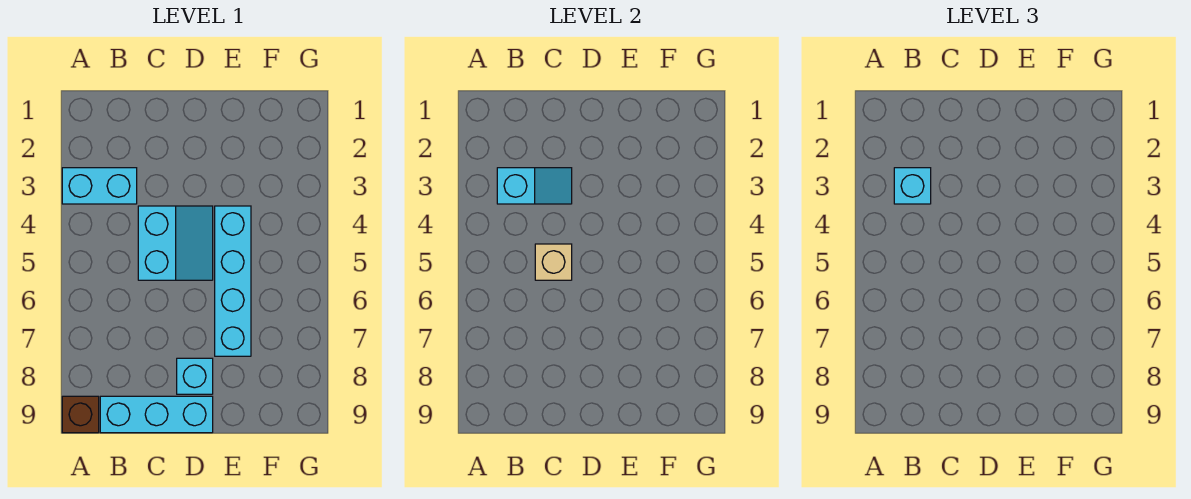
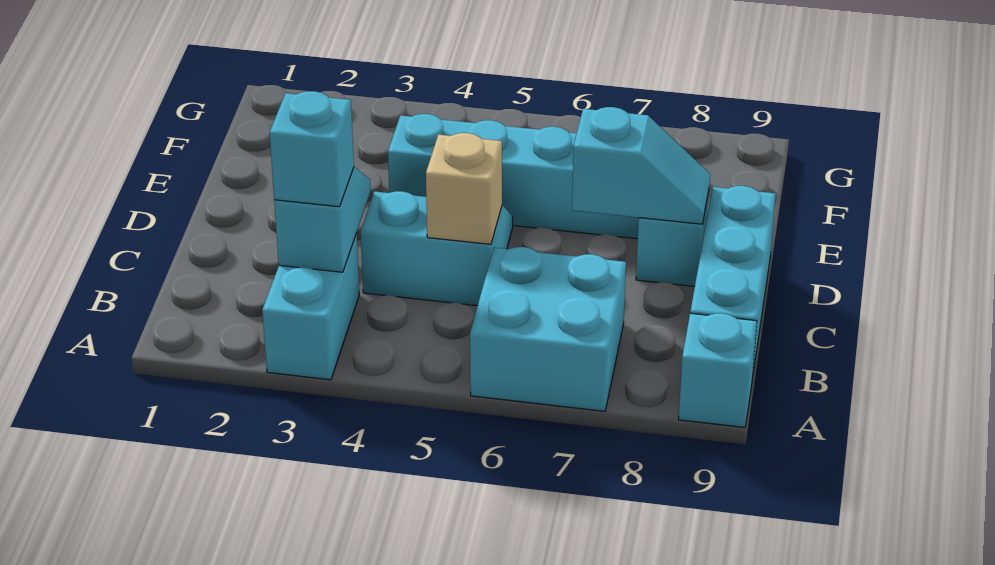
none -> cyan 2x2 brick [470,247,626,411]
brown 1x1 brick [62,396,99,433] -> cyan 1x1 brick [679,313,757,427]
none -> cyan 1x2 slope [572,107,710,224]

